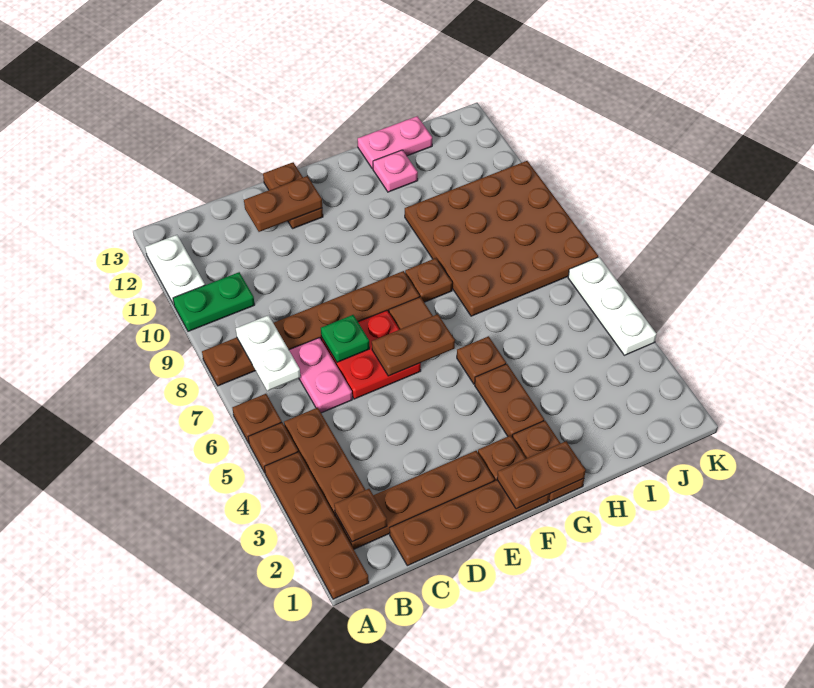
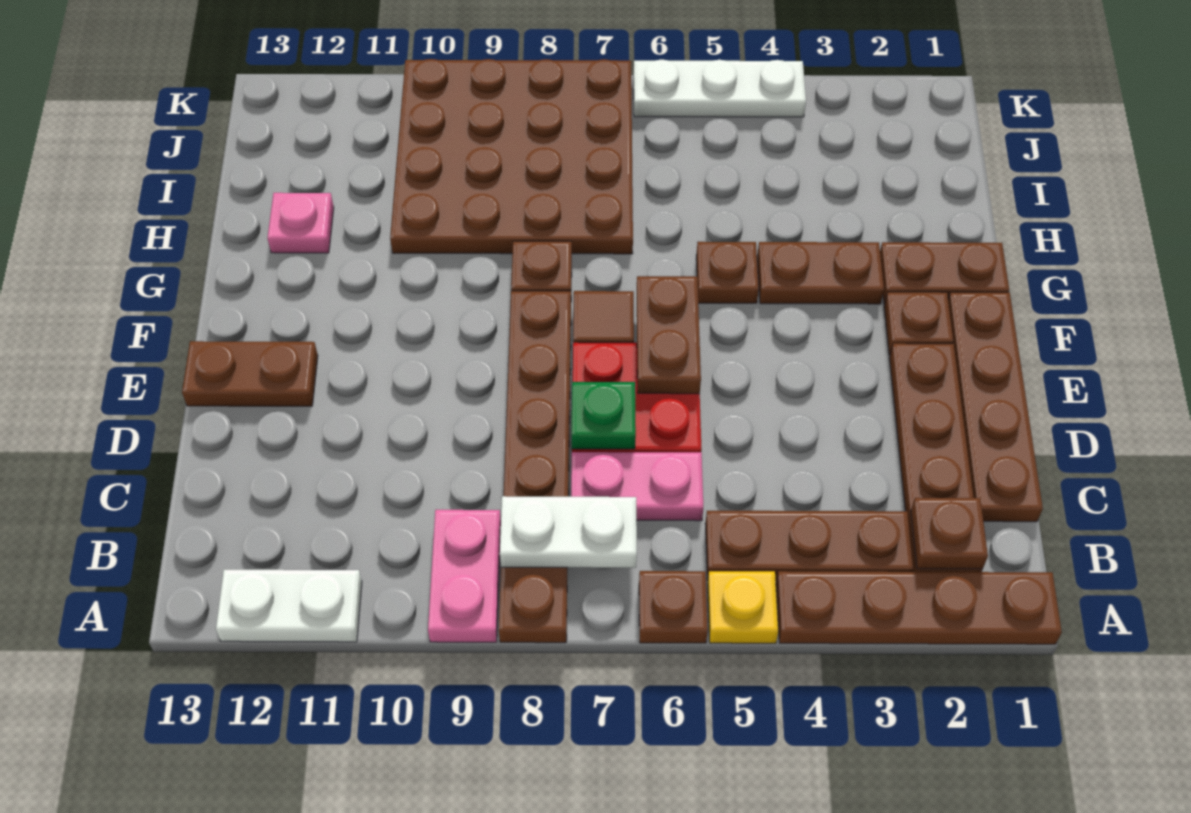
brown 1x1 plate [248,423,298,473] -> yellow 1x1 plate [708,571,778,643]
green 1x2 plate [173,272,255,331] -> none
brown 1x2 plate [244,176,322,232] -> none
brown 1x2 plate [497,441,586,509] -> none
pink 1x2 plate [358,116,432,169] -> pink 1x2 plate moved to [428,510,501,642]

